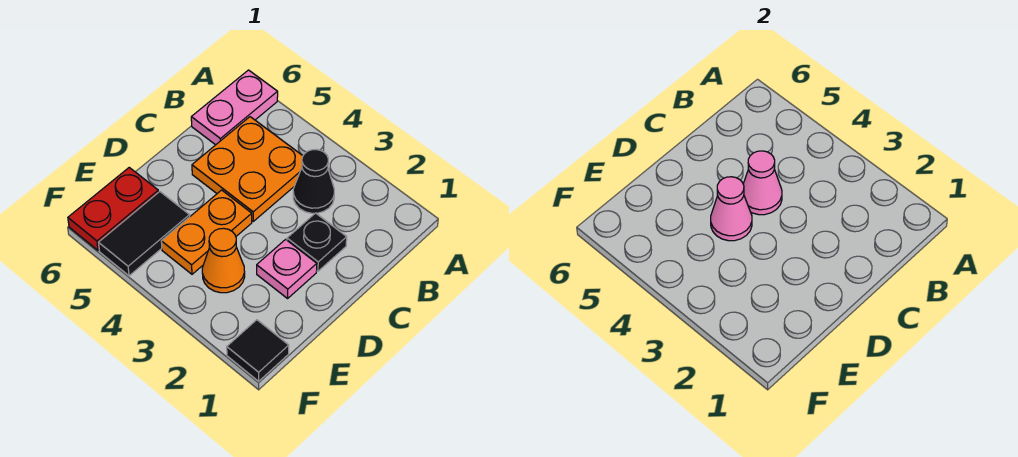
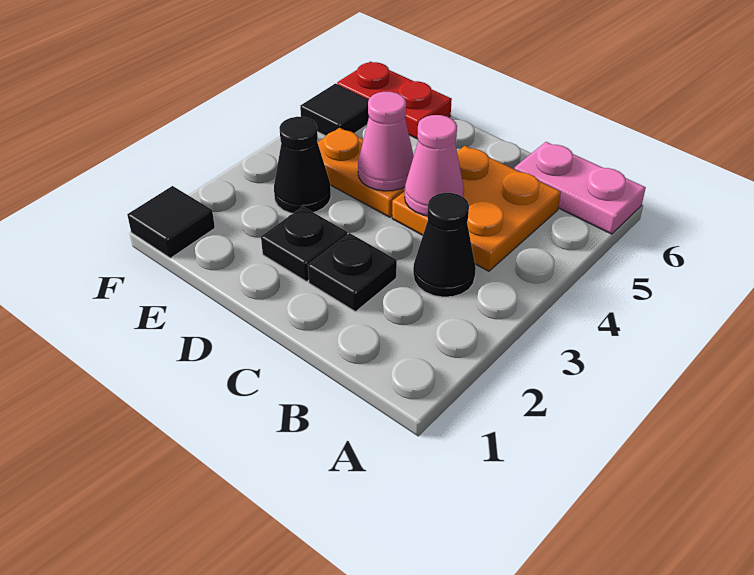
pink 1x1 plate [257,239,317,298] -> black 1x1 plate [261,207,347,281]
orange 1x1 cone [202,228,245,293] -> black 1x1 cone [274,117,331,213]
black 1x2 tile [99,192,190,276] -> black 1x1 tile [300,84,369,136]

